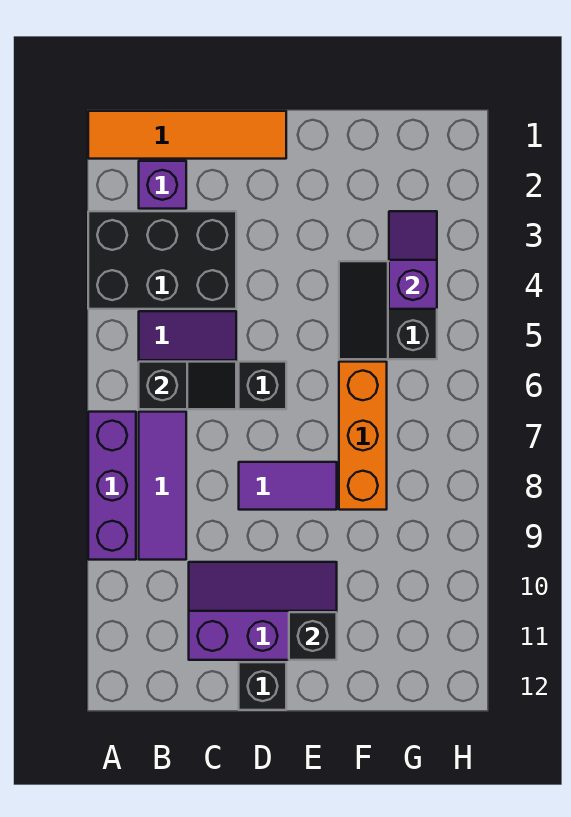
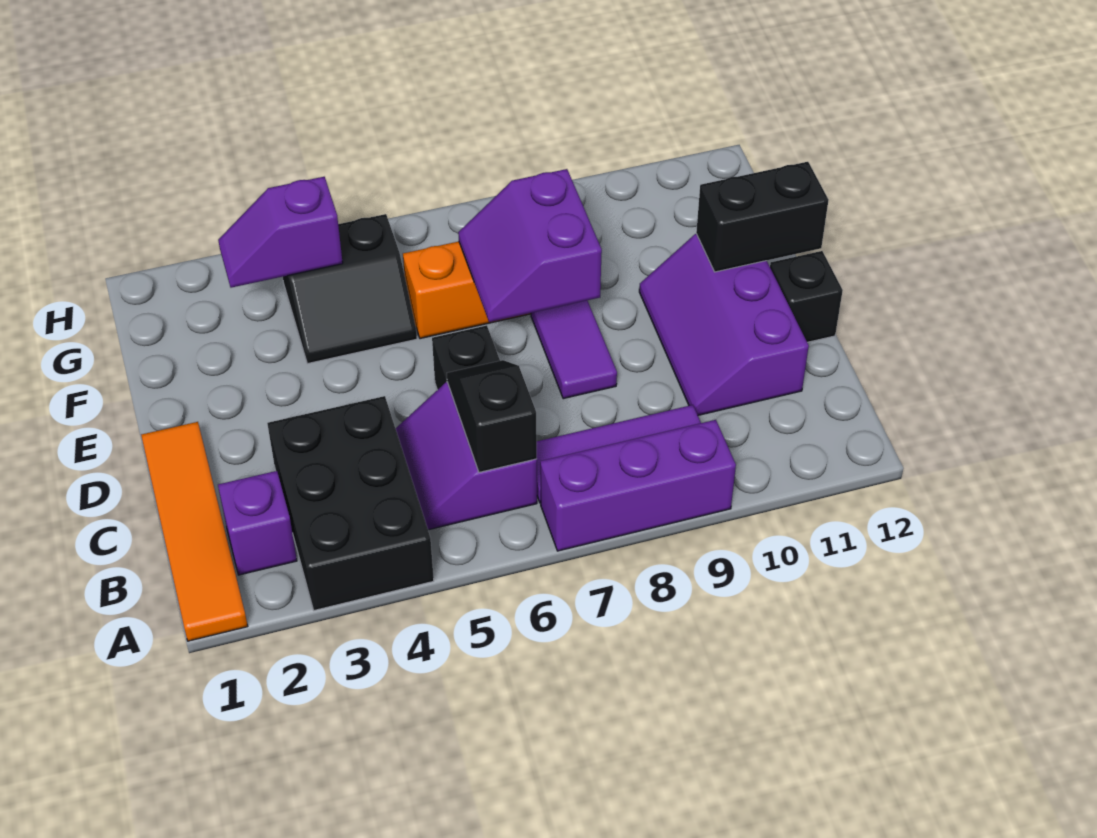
none -> purple 2x2 slope [458,169,602,322]
black 1x1 brick [289,612,337,660] -> black 1x2 brick [696,162,828,272]

